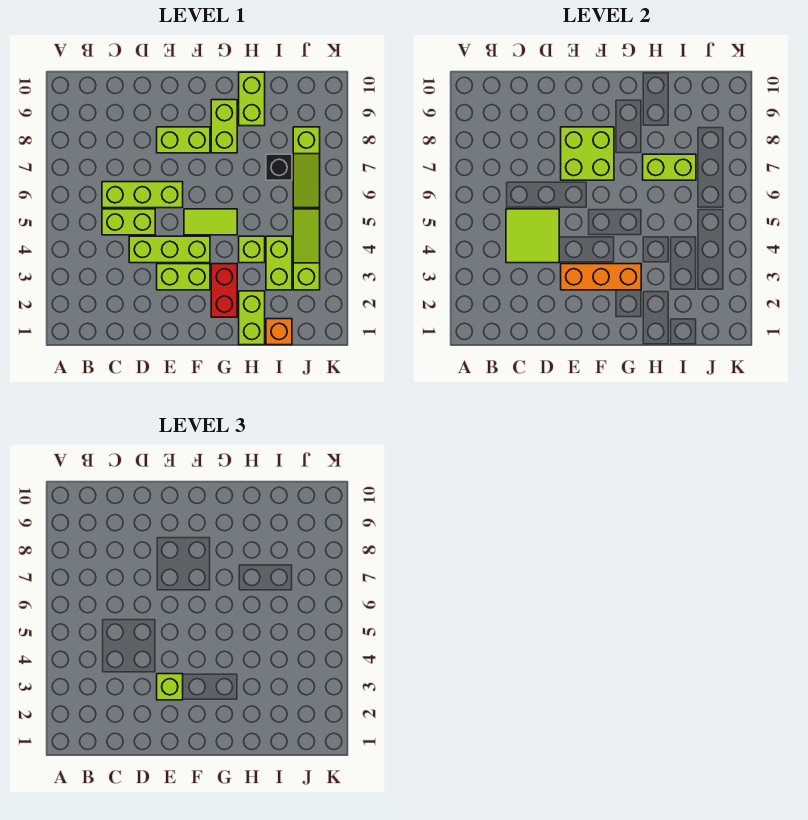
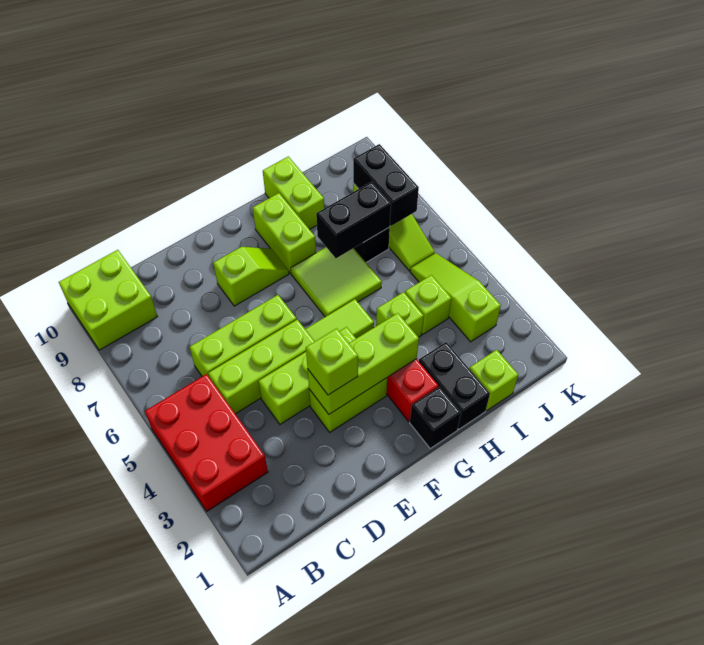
none -> red 2x3 brick [145,374,268,511]
lime 2x2 tile [506,209,559,263] -> lime 2x2 tile moved to [291,247,382,317]
lime 1x2 brick [102,209,155,235] -> lime 1x3 brick [208,320,315,414]
orange 1x3 brick [561,264,641,290] -> lime 1x3 brick [308,313,419,414]
lime 2x2 brick [561,127,614,180] -> lime 2x2 brick moved to [59,250,158,350]
lime 1x2 brick [157,127,210,153] -> lime 1x2 slope [213,247,289,306]
none -> black 1x1 brick [410,387,461,448]
lime 1x2 brick [239,291,265,345] -> black 1x2 brick [419,342,490,429]
lime 1x2 brick [643,154,696,180] -> black 1x2 brick [316,182,391,258]
orange 1x1 brick [266,319,292,345] -> lime 1x1 brick [469,350,518,411]
lime 1x2 brick [266,236,292,290] -> lime 1x1 brick [405,275,452,334]
none -> black 1x2 brick [353,144,419,226]

